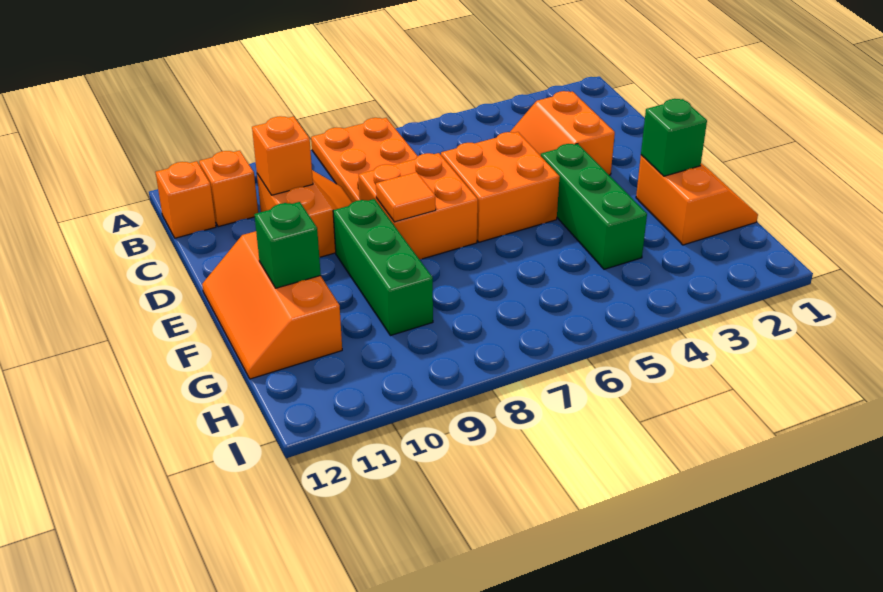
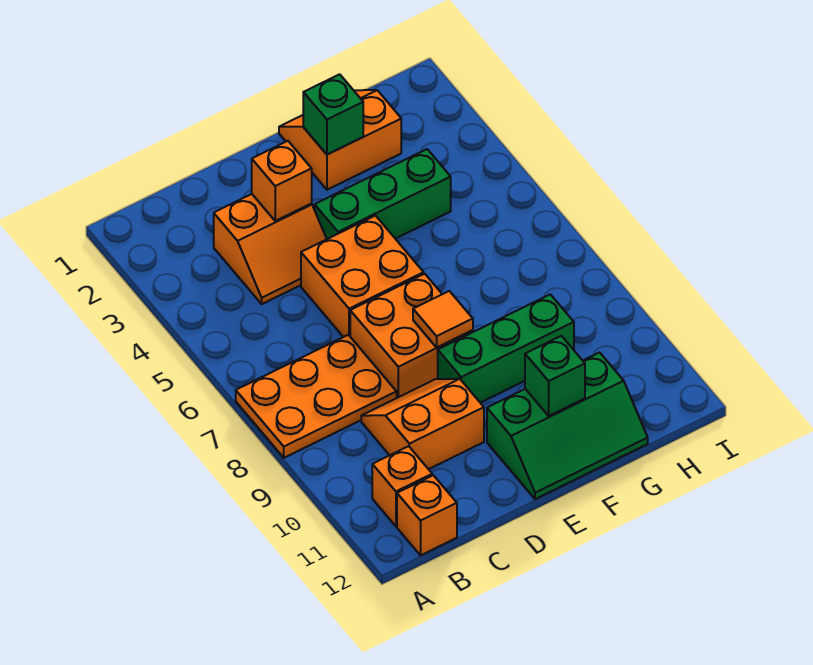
orange 1x1 brick [252,116,313,195] -> orange 1x1 brick moved to [252,141,312,221]
orange 2x3 slope [202,231,342,379] -> green 2x3 slope [487,353,648,499]

